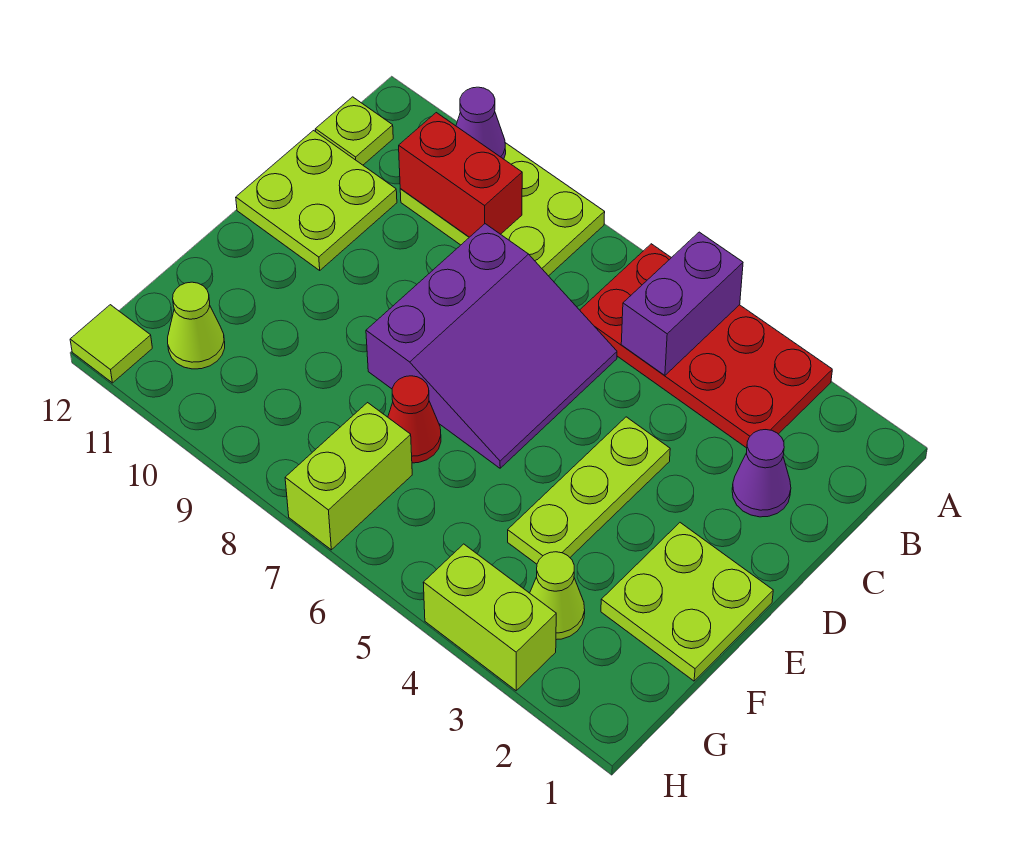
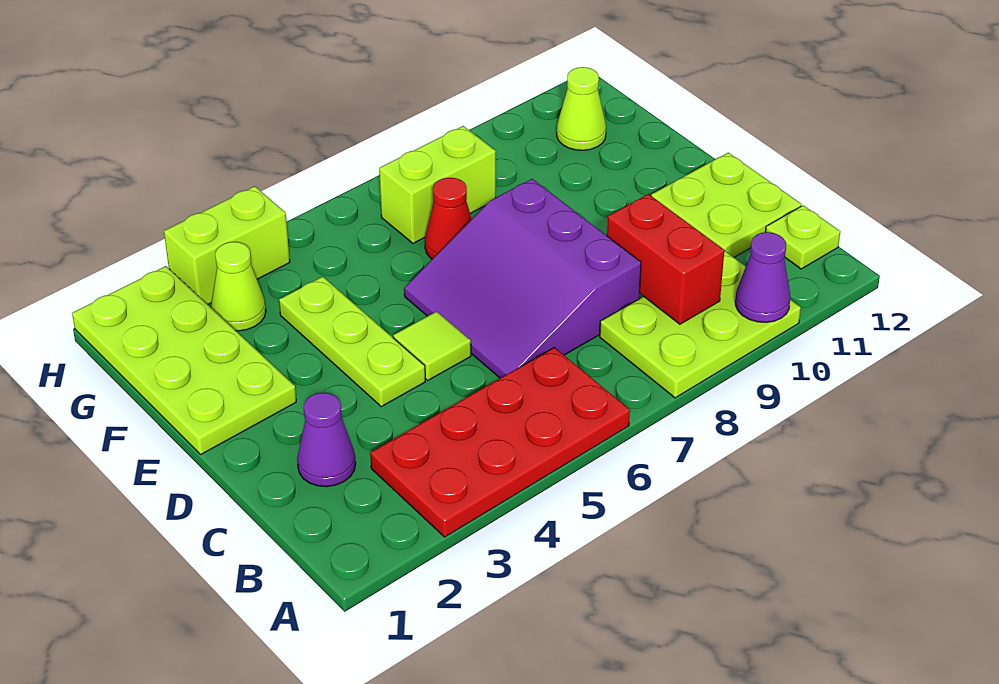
purple 1x2 brick [621,232,743,375] -> none
red 1x2 brick [399,113,522,237] -> red 1x2 brick turned to [607,194,724,324]
lime 2x2 plate [601,523,773,681] -> lime 2x4 plate [72,266,296,454]
lime 1x2 brick [285,403,412,550] -> lime 1x2 brick turned to [379,126,496,243]
lime 1x1 tile [70,305,152,383] -> lime 1x1 tile moved to [393,311,471,380]

